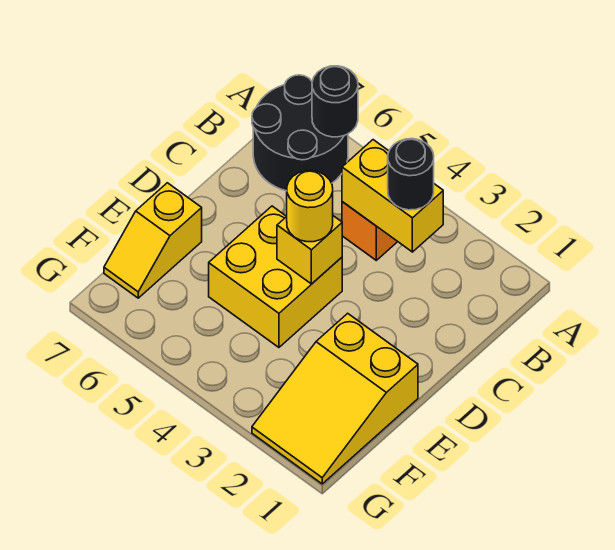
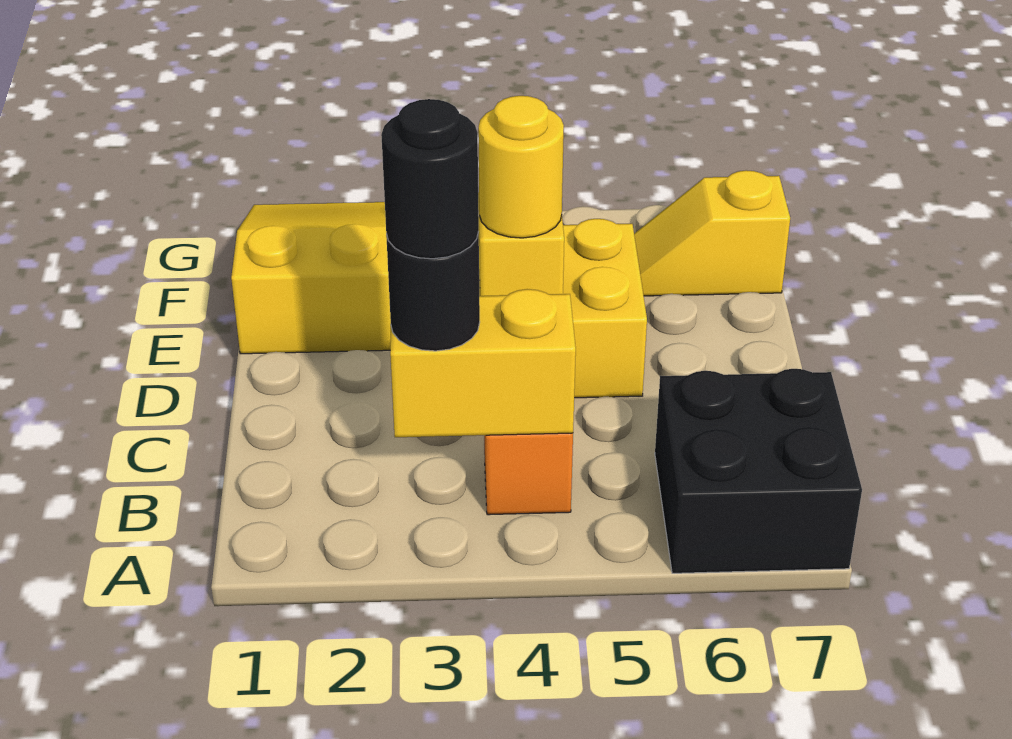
black 2x2 round brick [252,75,348,191] -> black 2x2 brick [655,369,862,573]
black 1x1 round brick [312,66,358,137] -> black 1x1 round brick moved to [381,99,479,259]
yellow 1x2 slope [104,183,202,298] -> yellow 1x2 slope turned to [634,170,790,296]

